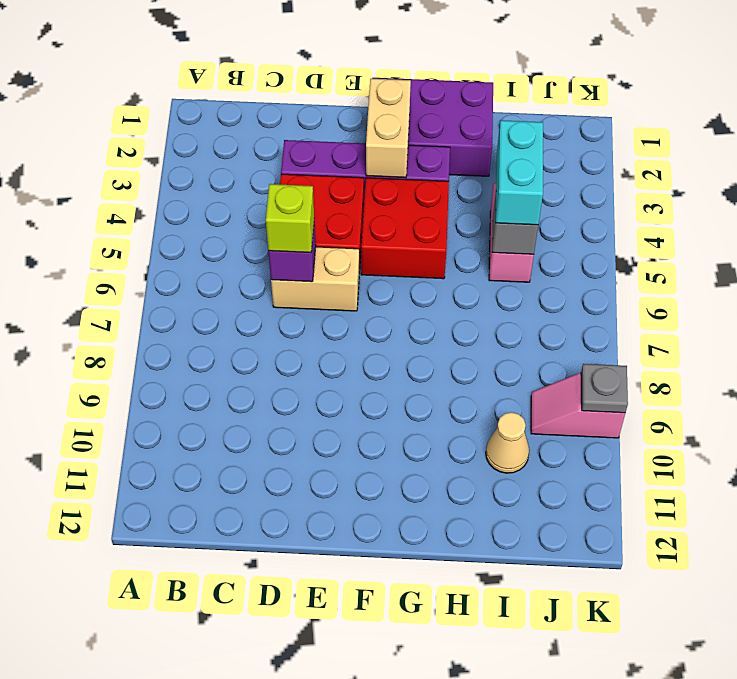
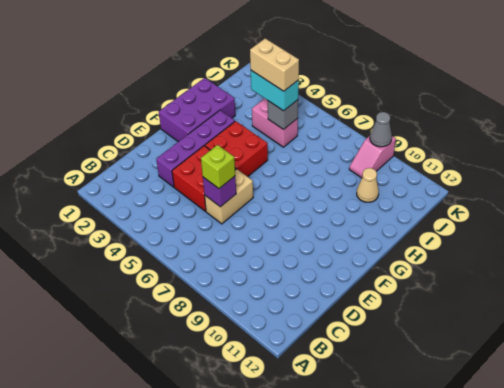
tan 1x2 brick [366,79,411,178] -> tan 1x2 brick moved to [250,38,299,91]
grey 1x1 plate [581,364,628,413] -> grey 1x1 cone [370,112,392,147]

